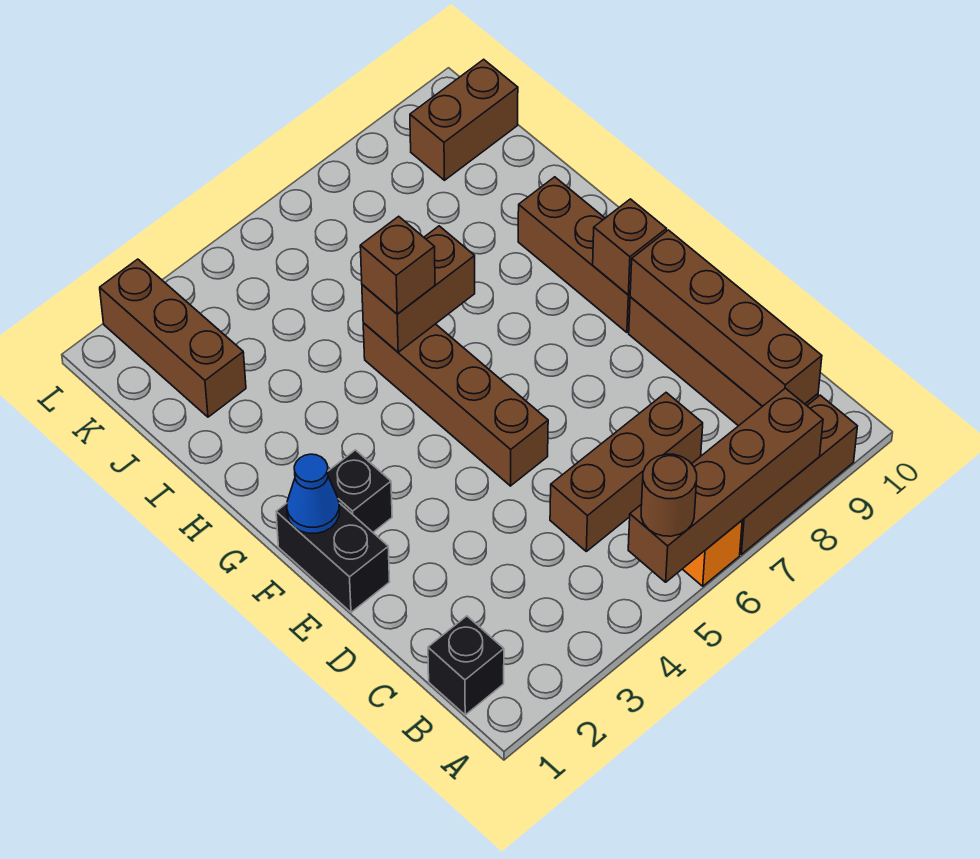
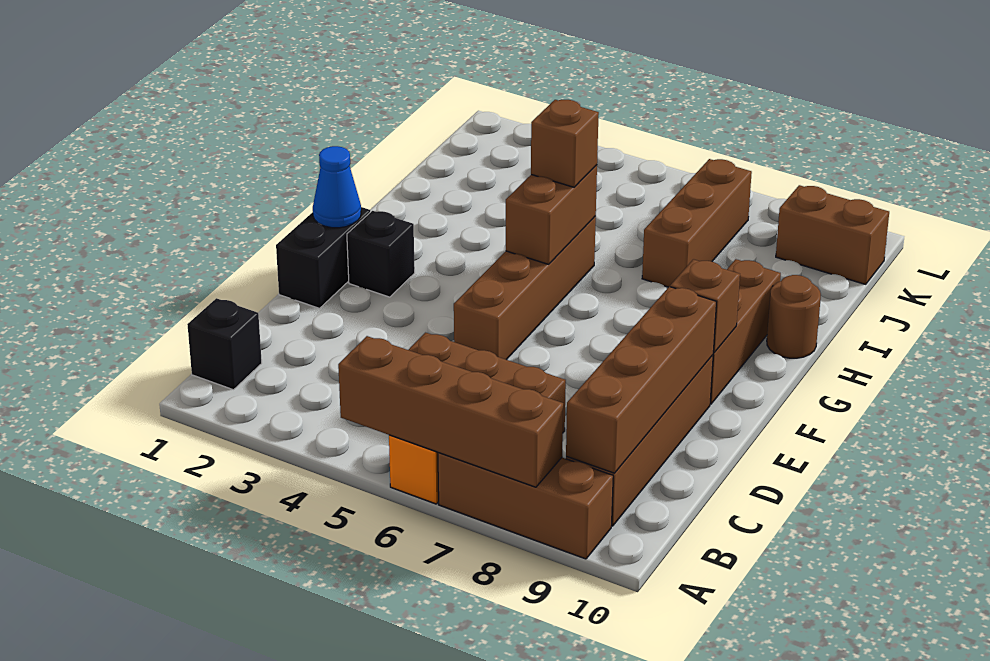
brown 1x1 round brick [641,454,697,536] -> brown 1x1 round brick moved to [767,275,821,358]
brown 1x2 brick [362,226,475,352] -> brown 1x2 brick turned to [506,165,597,264]
brown 1x3 brick [100,259,246,417] -> brown 1x3 brick moved to [642,159,752,287]

